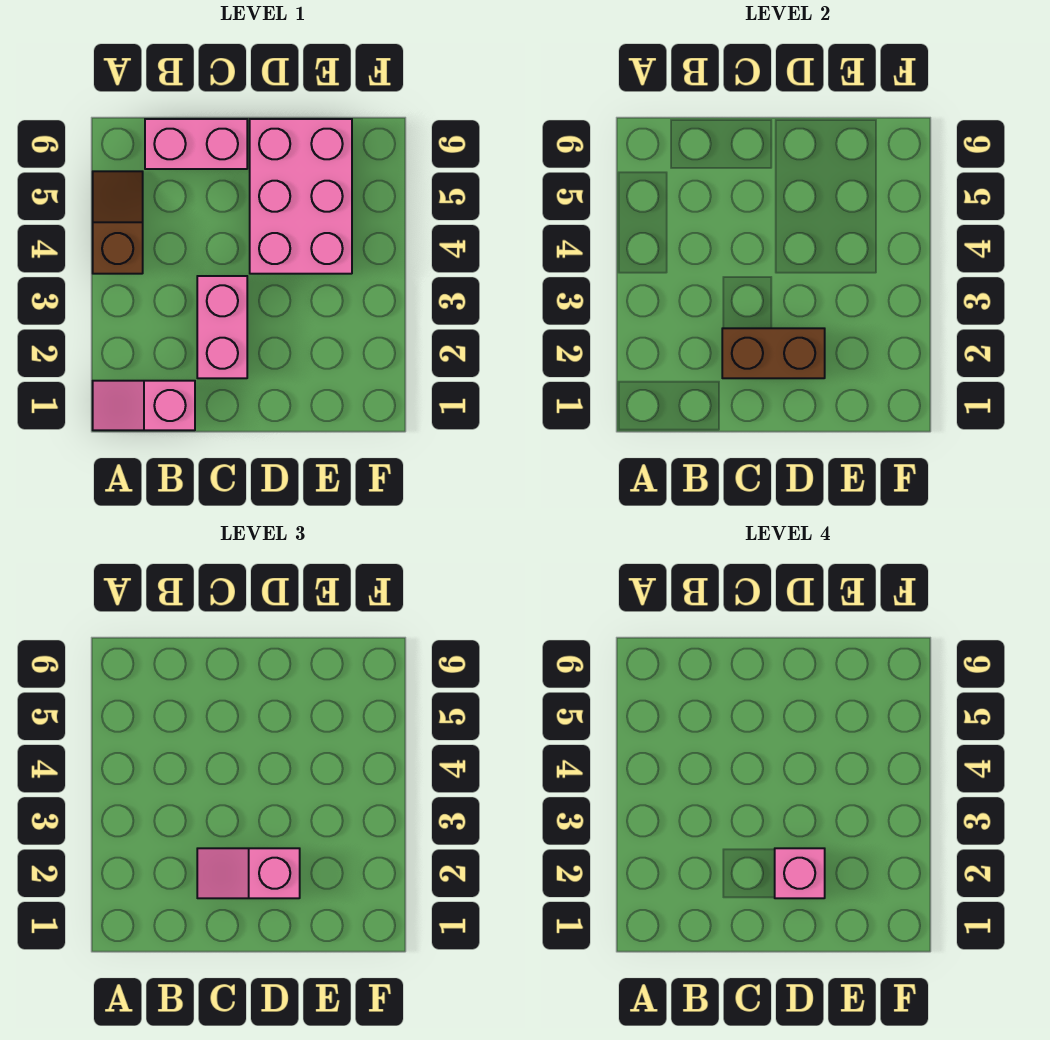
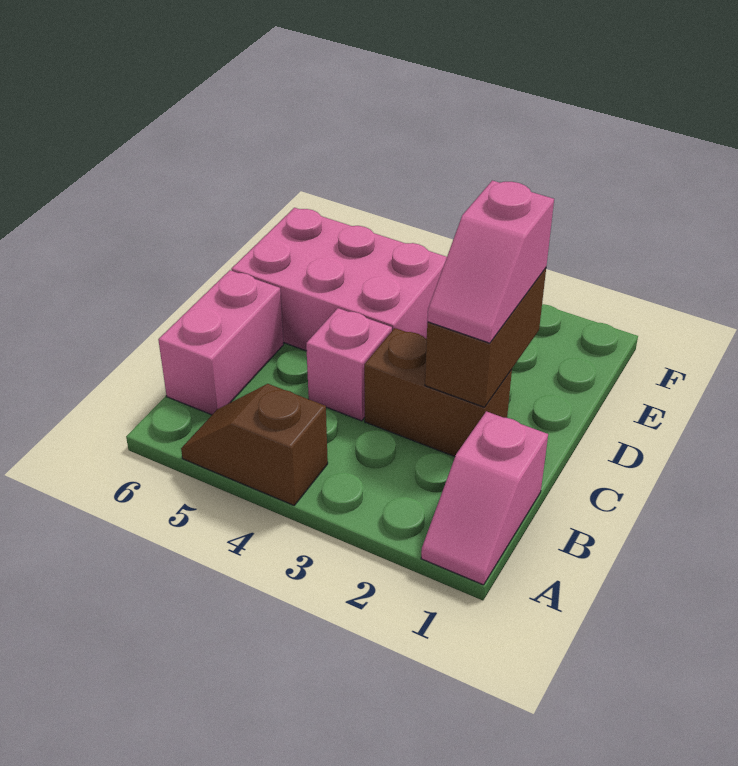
pink 1x2 brick [197,276,247,378] -> brown 1x2 brick [364,328,512,457]
pink 1x1 brick [775,848,825,898] -> pink 1x1 brick moved to [306,308,392,421]

